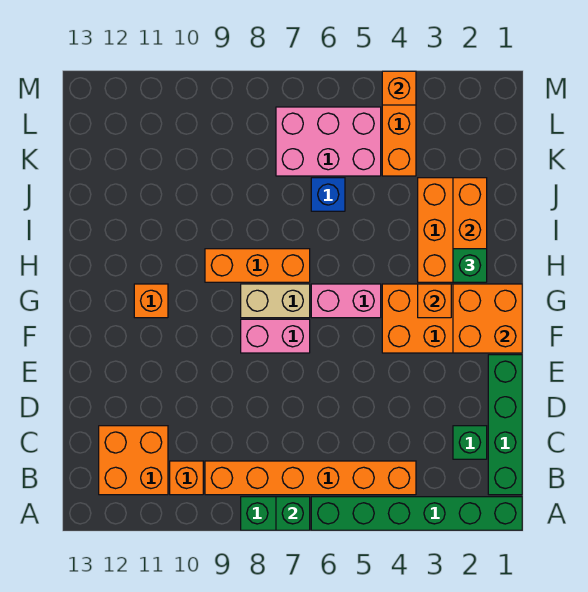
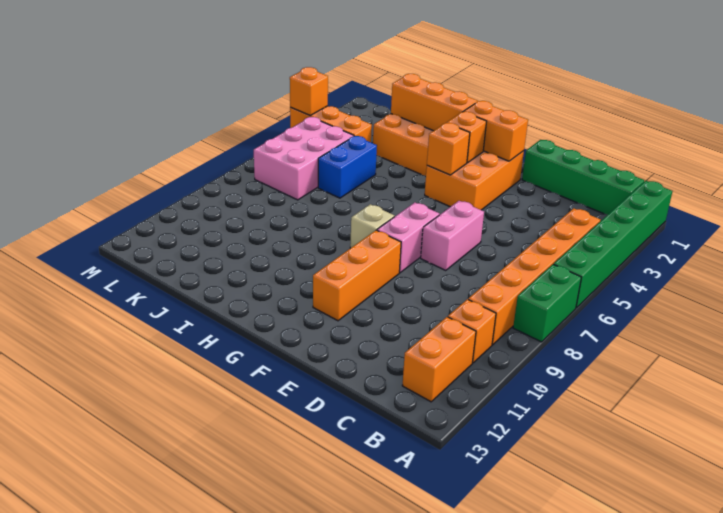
green 1x1 brick [276,497,310,530] -> none
orange 2x2 brick [99,426,168,495] -> orange 1x2 brick [402,317,476,402]
green 1x1 brick [453,426,487,459] -> none
orange 2x2 brick [453,284,522,353] -> orange 1x2 brick [464,101,528,161]
pink 1x2 brick [311,284,381,318] -> pink 1x2 brick moved to [421,201,484,270]
tan 1x2 brick [241,284,310,318] -> tan 1x1 brick [350,204,394,248]
orange 1x1 brick [134,284,168,318] -> orange 1x1 brick moved to [427,123,470,175]
green 1x1 brick [453,249,487,282] -> none
orange 1x3 brick [205,249,310,282] -> orange 1x3 brick moved to [313,230,401,321]
blue 1x1 brick [311,178,345,211] -> blue 1x2 brick [318,136,377,198]

